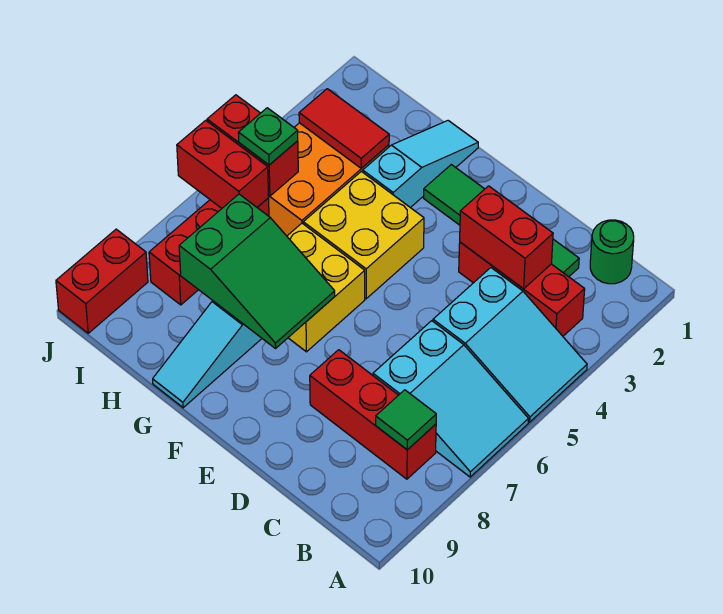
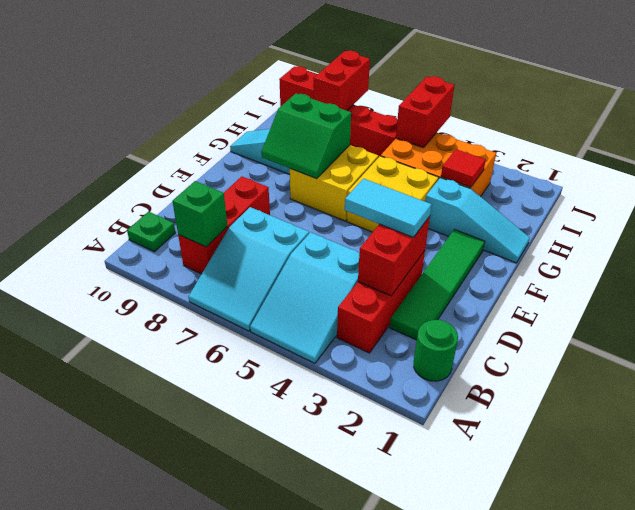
green 1x1 tile [376,390,436,450] -> green 1x1 brick [172,181,227,247]
none -> cyan 1x2 tile [345,179,432,237]
green 2x3 slope [179,194,335,348] -> green 2x2 slope [261,94,351,179]
red 1x2 tile [299,89,389,168] -> red 1x1 tile [441,149,486,187]
green 1x1 plate [238,108,298,165] -> green 1x1 plate moved to [127,212,176,252]
red 1x2 brick [177,120,269,208] -> red 1x2 brick moved to [314,51,370,111]

